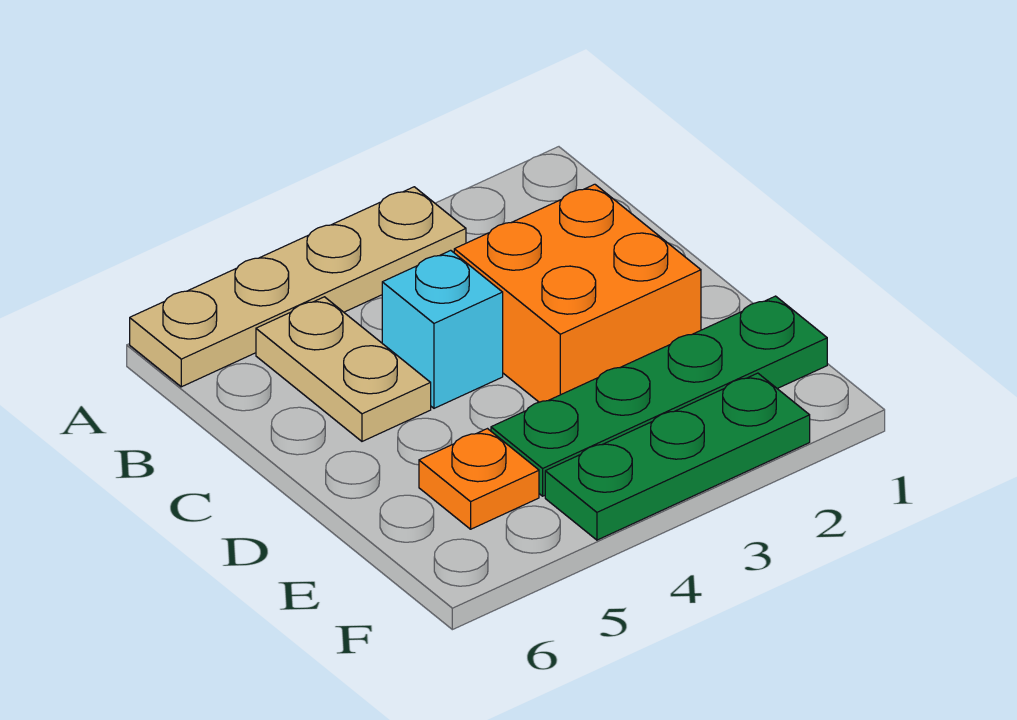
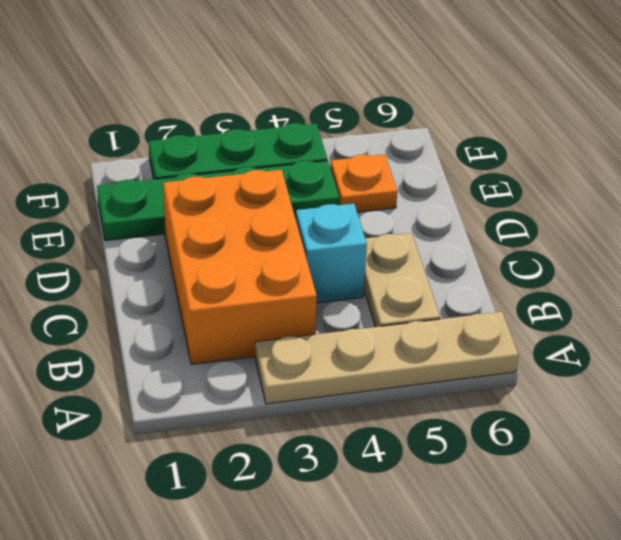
orange 2x2 brick [454,184,701,402] -> orange 2x3 brick [163,170,317,364]

